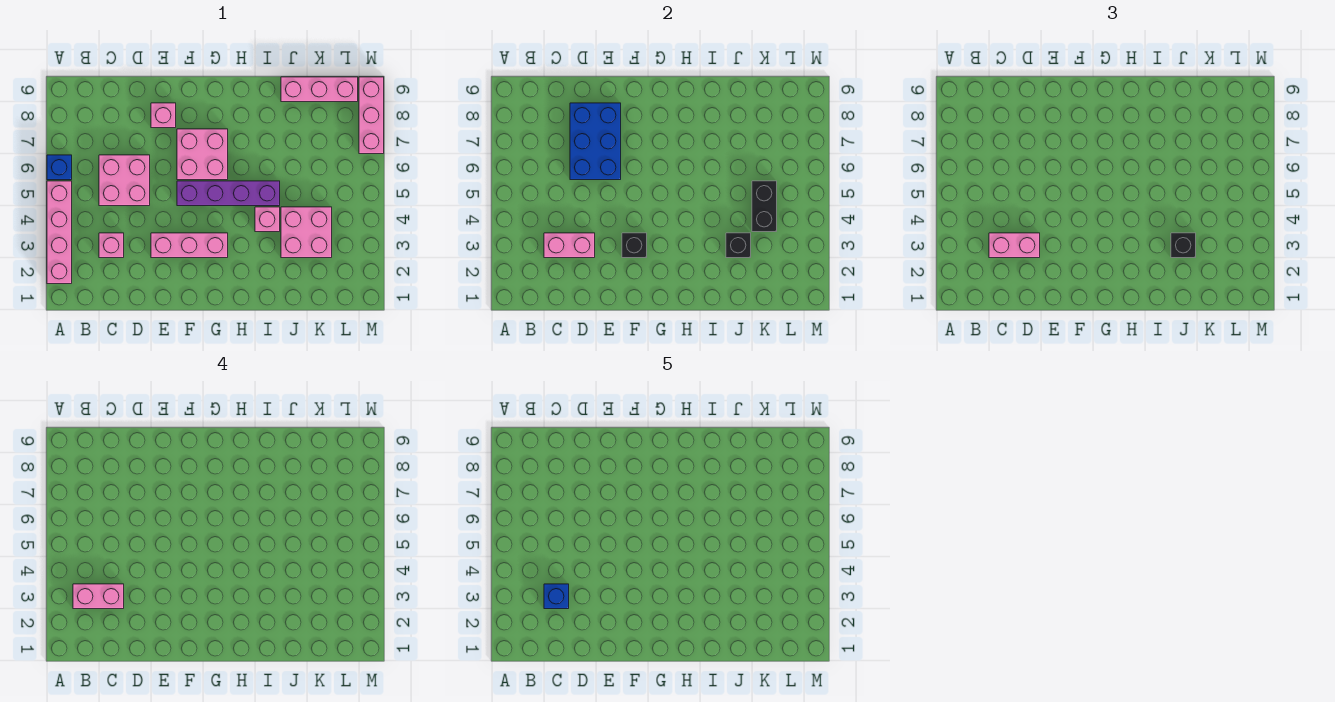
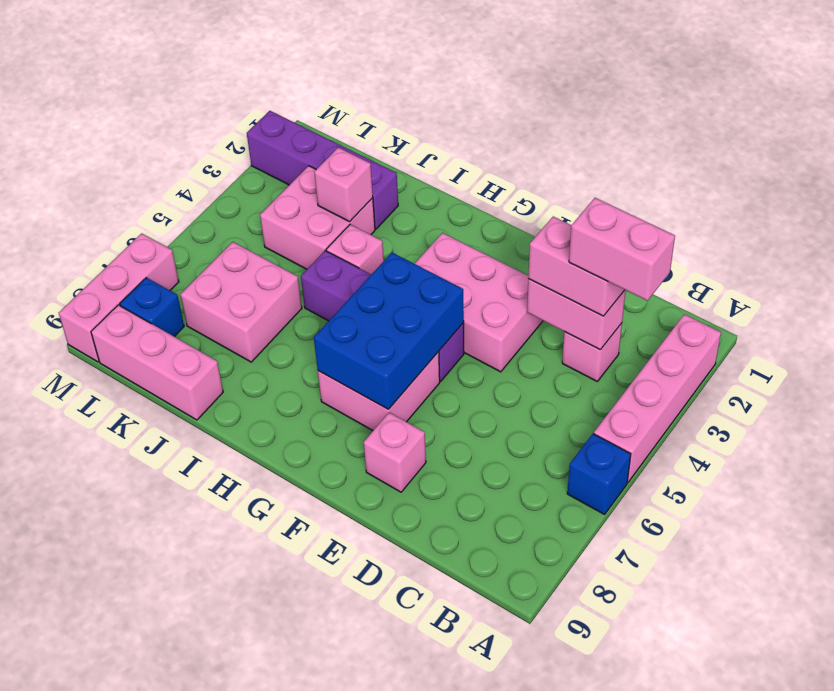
blue 1x1 brick [544,584,569,609] -> blue 1x1 brick moved to [120,278,184,337]
pink 2x2 brick [99,155,150,206] -> pink 2x2 brick moved to [180,242,302,362]
blue 2x3 brick [570,103,621,180] -> blue 2x3 brick moved to [314,253,464,409]
pink 1x3 brick [151,233,228,258] -> pink 2x3 brick [415,233,543,372]
black 1x1 brick [622,233,647,258] -> none
none -> purple 1x4 brick [247,111,398,229]
black 1x1 brick [726,233,751,258] -> pink 1x1 brick [314,147,373,222]
black 1x1 brick [1171,233,1196,258] -> none
black 1x2 brick [752,181,777,232] -> none

